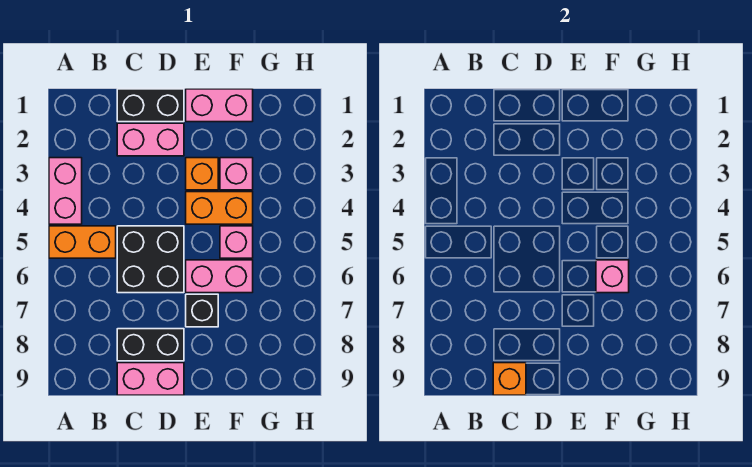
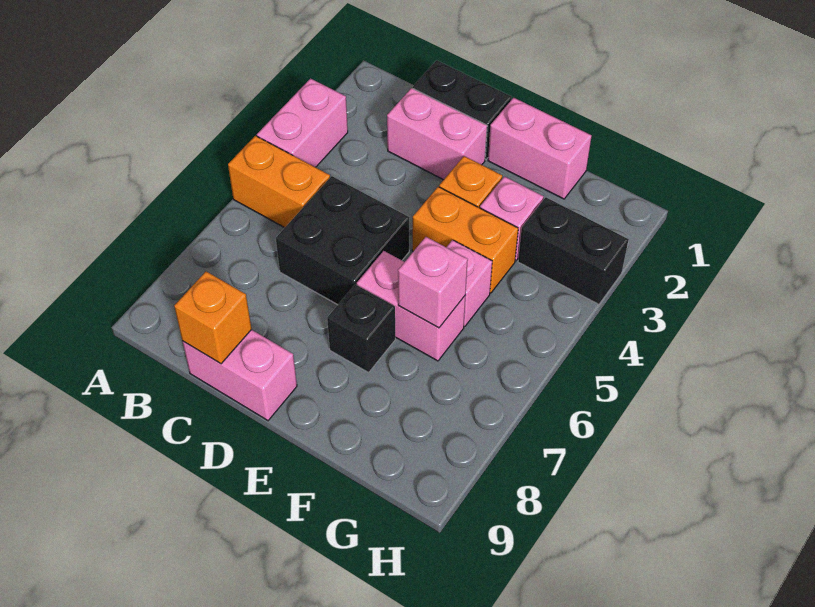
black 1x2 brick [117,329,184,361] -> black 1x2 brick moved to [518,197,629,304]

